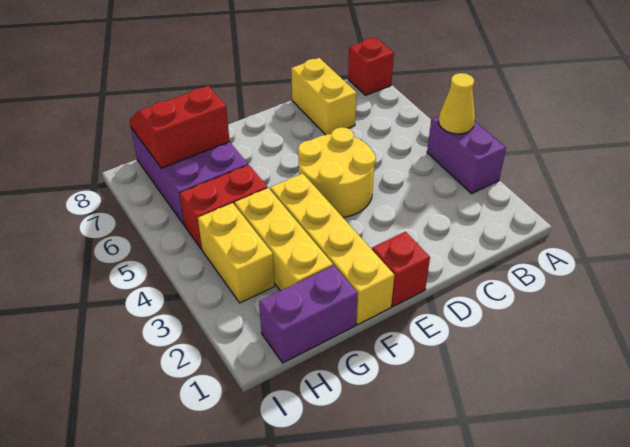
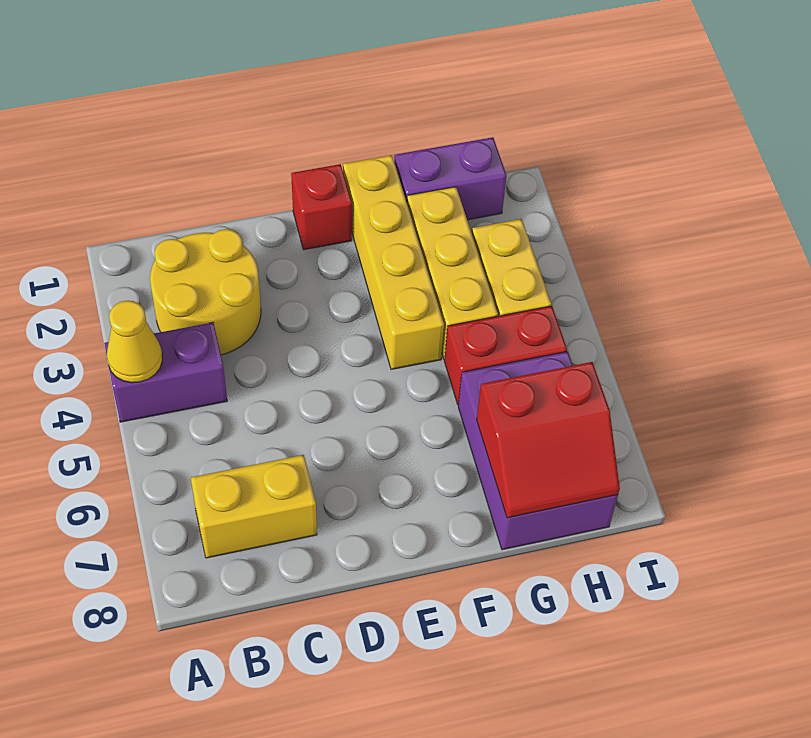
purple 1x2 brick [427,116,506,193] -> purple 1x2 brick turned to [104,323,227,422]
red 1x1 brick [348,37,394,95] -> none
yellow 1x2 brick [291,58,356,135] -> yellow 1x2 brick turned to [191,455,317,558]
yellow 2x2 round brick [298,127,376,217] -> yellow 2x2 round brick moved to [150,229,261,355]

